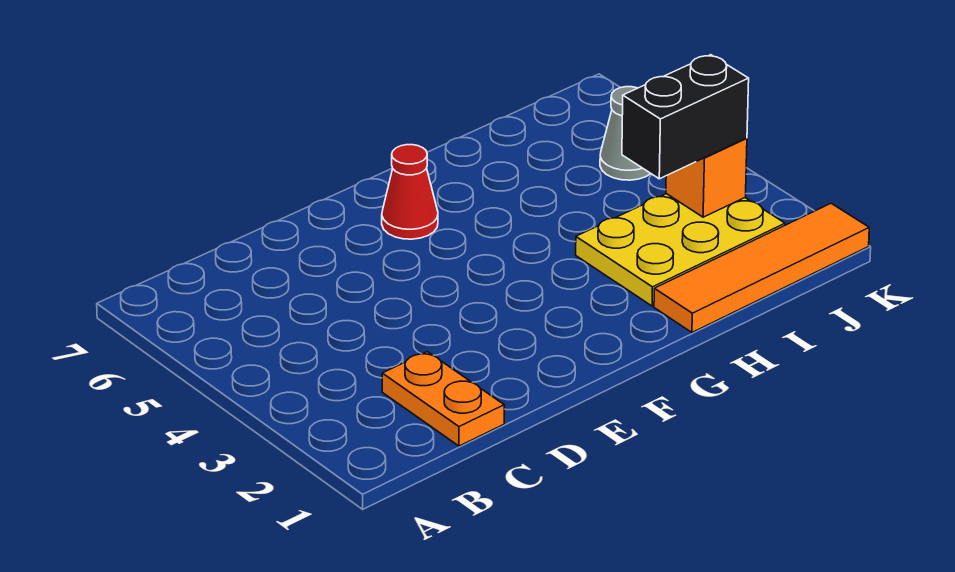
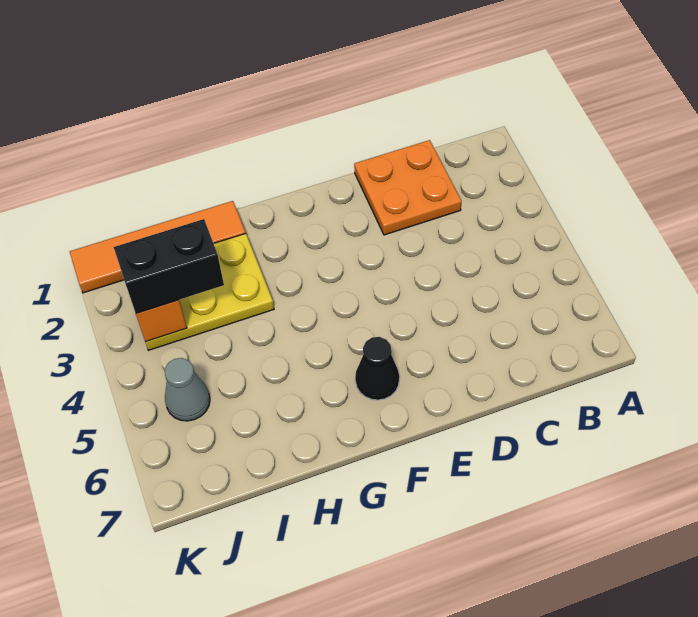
orange 1x2 plate [382,352,504,446] -> orange 2x2 plate [354,140,462,235]
red 1x1 cone [382,145,438,239] -> black 1x1 cone [355,337,399,400]

